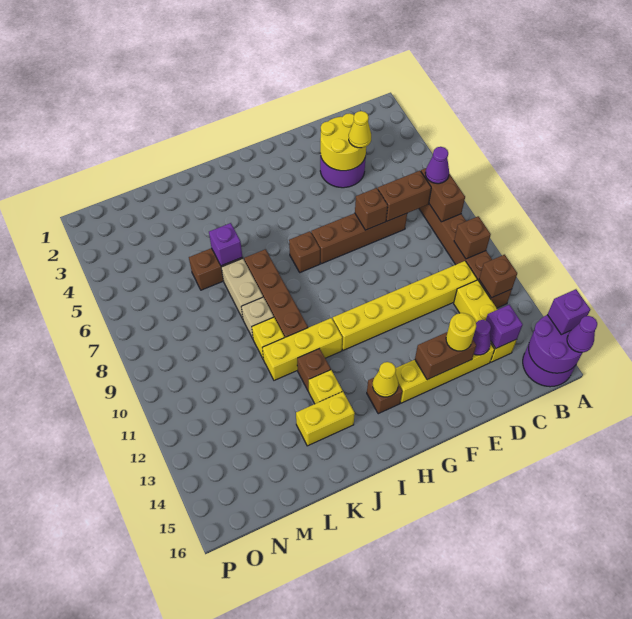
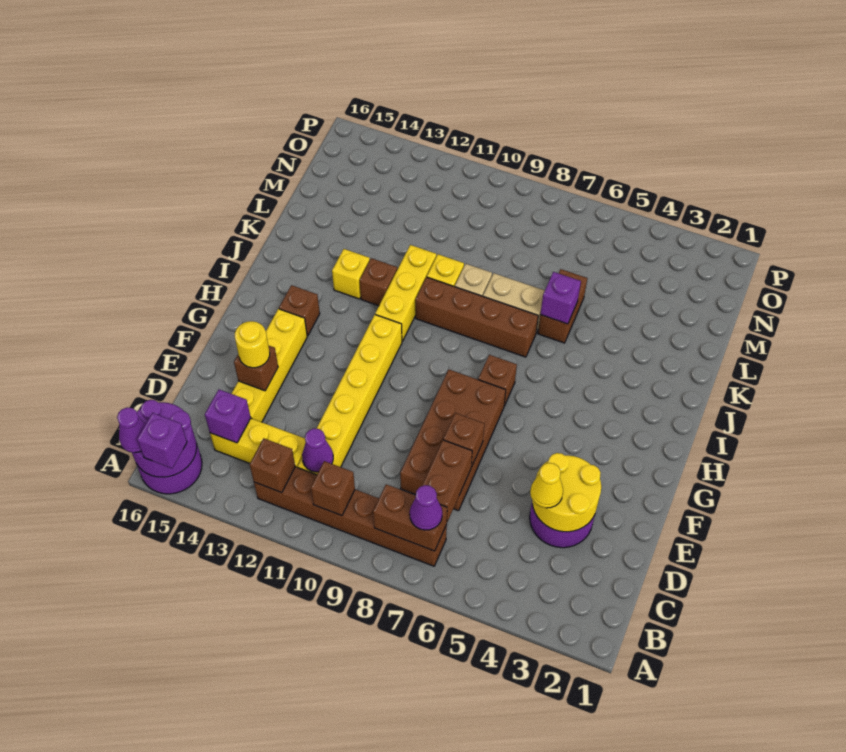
brown 1x4 brick [311,213,407,264] -> brown 2x4 brick [400,370,506,511]
purple 1x1 cone [473,320,491,355] -> purple 1x1 cone moved to [302,428,333,472]
brown 1x2 brick [415,332,476,380] -> brown 1x1 brick [234,345,278,391]
yellow 1x1 cone [373,362,398,397] -> none
yellow 1x2 brick [296,392,355,446] -> none

